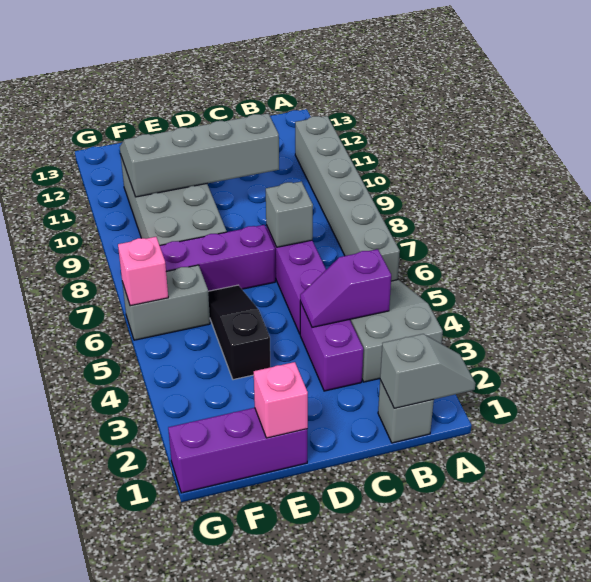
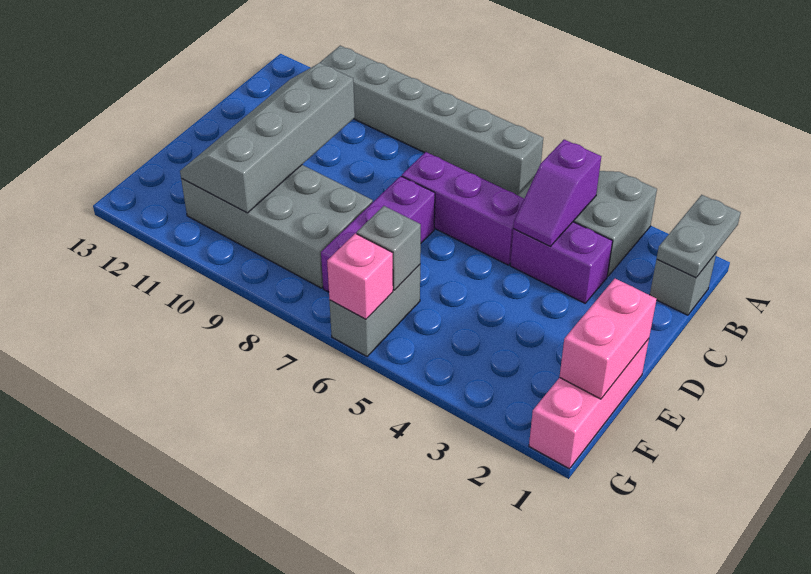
grey 1x2 slope [380,334,476,408] -> grey 1x2 plate [657,195,741,278]
grey 1x1 brick [266,181,313,247] -> grey 1x1 brick moved to [357,206,421,290]
purple 1x3 brick [168,408,307,493] -> pink 1x3 brick [529,339,649,469]
pink 1x1 brick [254,362,308,438] -> pink 1x2 brick [560,279,657,399]
black 1x3 slope [208,285,270,380] -> none

